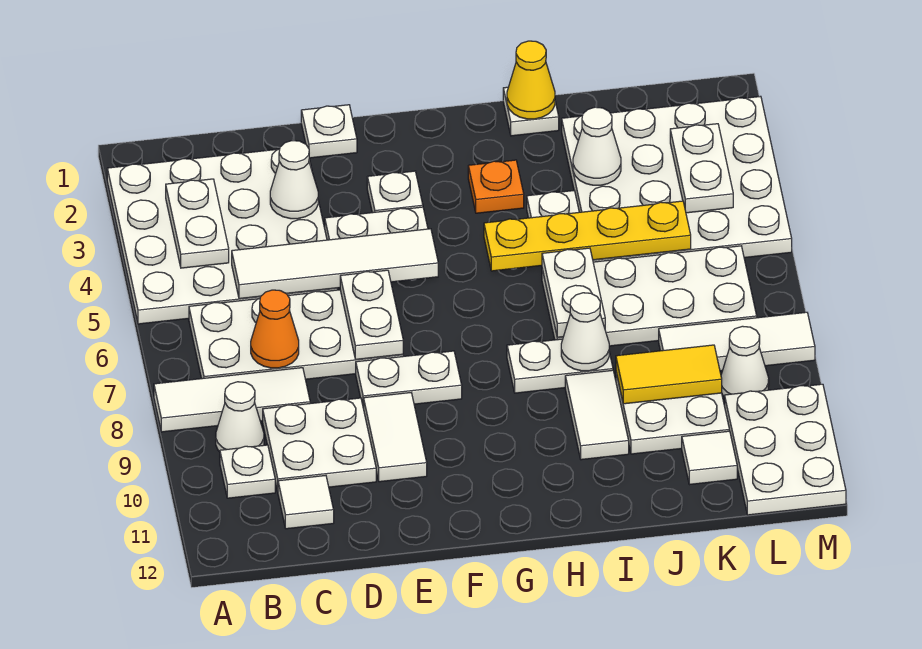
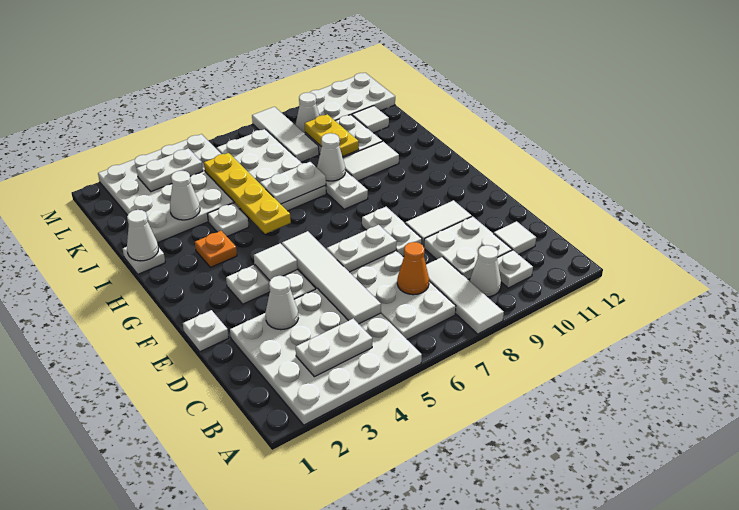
none -> white 1x1 tile [254,243,297,280]
yellow 1x1 cone [507,41,555,119] -> white 1x1 cone [127,210,158,261]
yellow 1x2 tile [616,345,722,404] -> yellow 1x2 plate [305,114,359,157]

